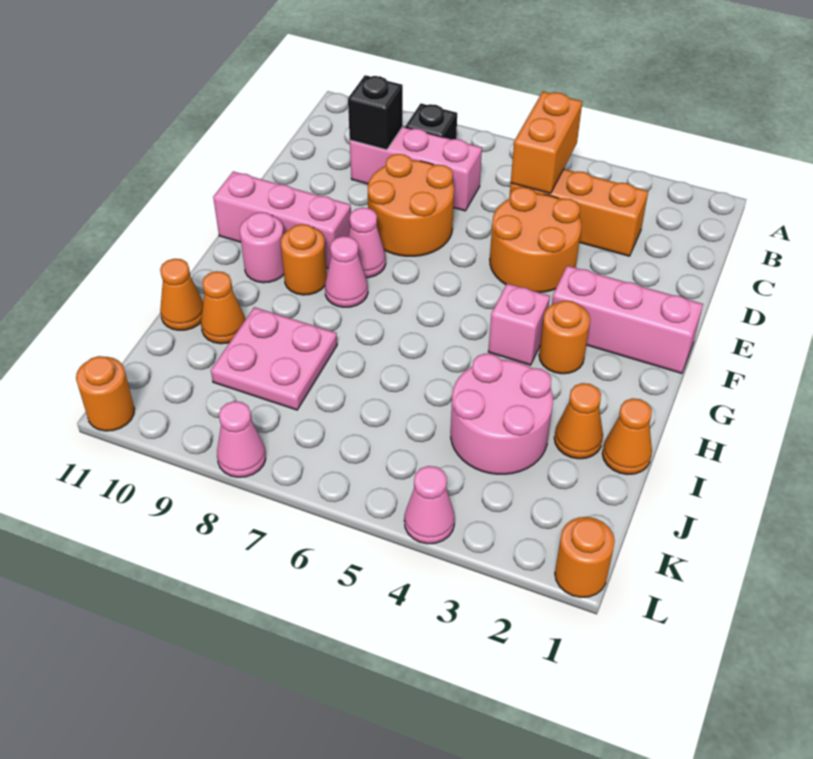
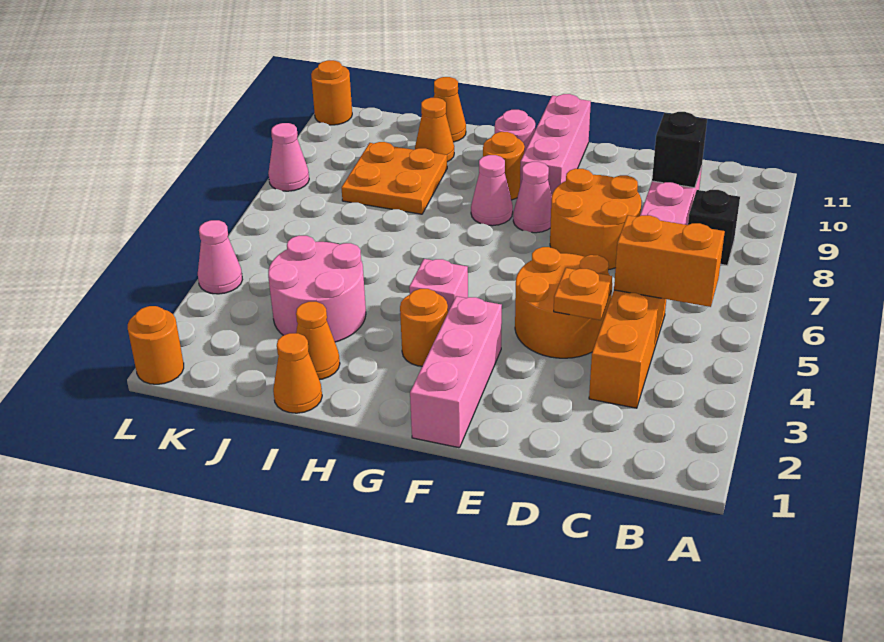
none -> orange 1x1 plate [554,268,612,320]
pink 2x2 plate [211,307,337,410] -> orange 2x2 plate [341,142,447,214]

